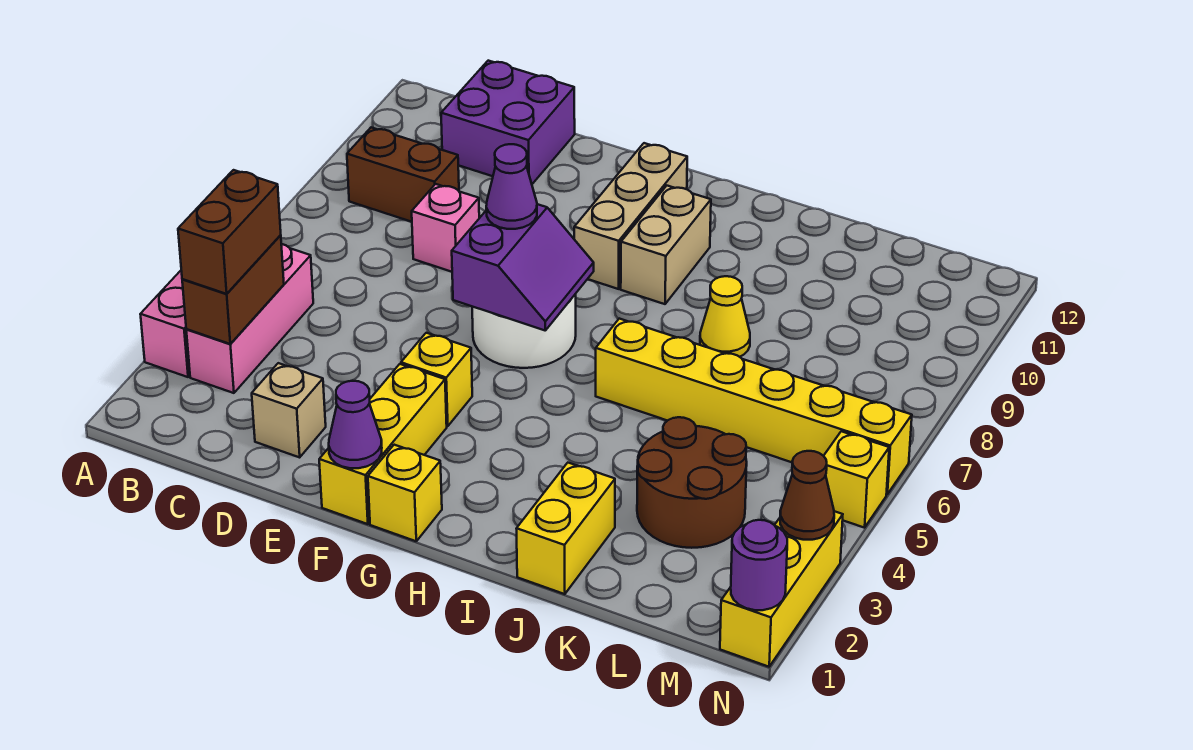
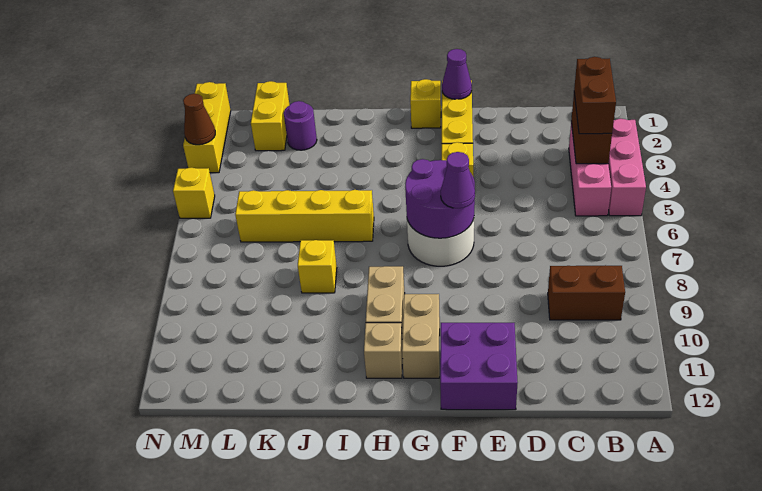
purple 2x2 brick [441,61,575,184] -> purple 2x2 brick moved to [440,323,518,410]
tan 1x1 brick [252,363,326,457] -> tan 1x1 brick moved to [364,323,403,378]
pink 1x1 brick [412,184,479,272] -> none
purple 2x2 slope [452,204,594,330] -> purple 2x2 round brick [405,159,475,238]
tan 1x3 brick [574,143,687,289] -> tan 1x2 brick [402,294,440,378]
yellow 1x6 brick [596,319,912,494] -> yellow 1x4 brick [235,190,374,242]
yellow 1x2 brick [516,463,615,594] -> yellow 1x2 brick moved to [251,81,289,151]
yellow 1x1 cone [700,276,750,357] -> yellow 1x1 brick [298,240,337,293]
brown 2x2 round brick [637,417,747,548] -> none
purple 1x1 round brick [731,520,787,610] -> purple 1x1 round brick moved to [284,101,317,150]

